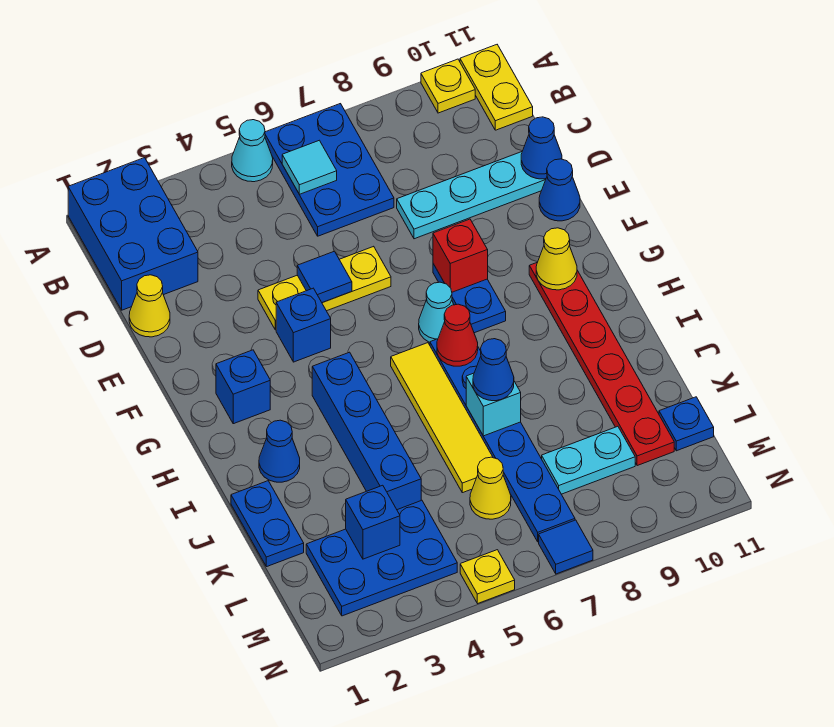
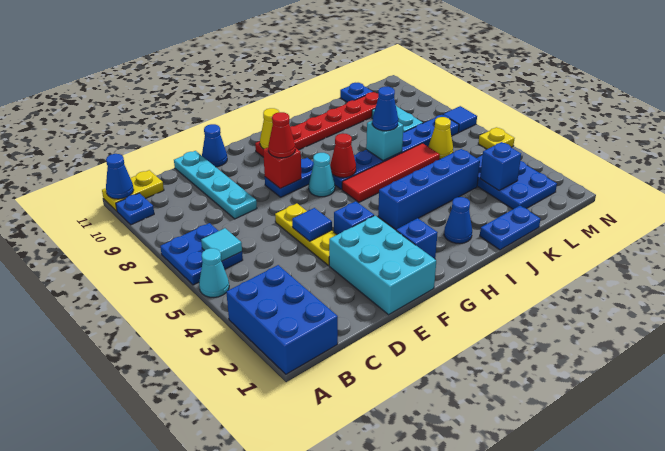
blue 2x3 brick [68,158,198,310] -> blue 2x3 brick turned to [226,265,338,374]
blue 2x3 plate [265,104,394,236] -> blue 2x2 plate [160,223,243,285]
yellow 1x1 plate [421,59,475,113] -> blue 1x1 plate [116,193,154,225]
yellow 1x1 cone [129,275,170,337] -> none
blue 1x1 cone [521,117,562,179] -> blue 1x1 cone moved to [106,154,134,199]
none -> cyan 2x3 brick [329,216,436,315]
none -> red 1x1 cone [268,112,295,158]
yellow 1x4 tile [391,343,493,493] -> red 1x4 tile [342,143,440,202]

